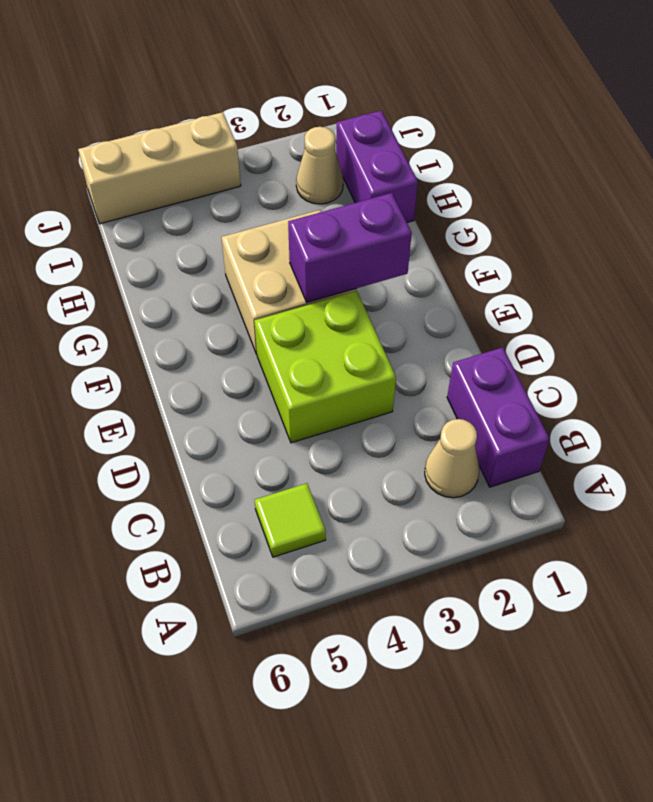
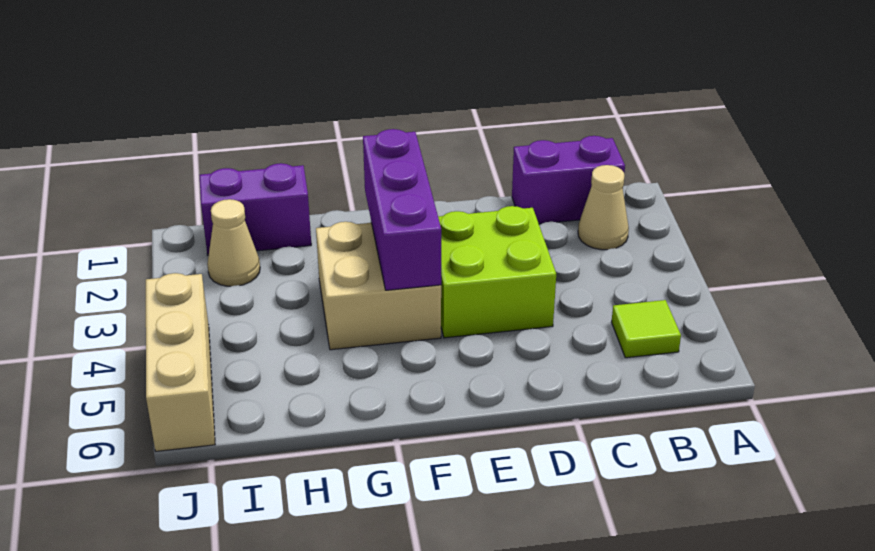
purple 1x2 brick [288,193,412,302] -> purple 1x3 brick [363,129,441,290]

